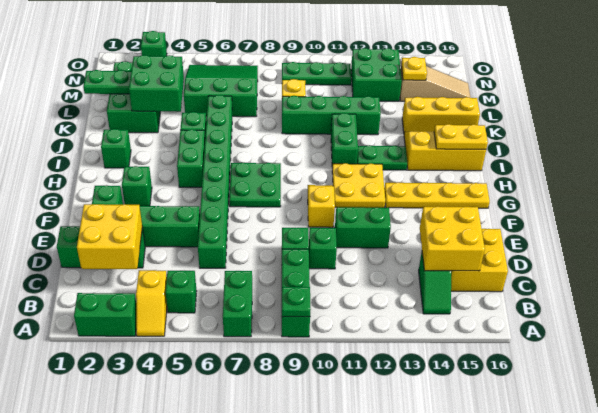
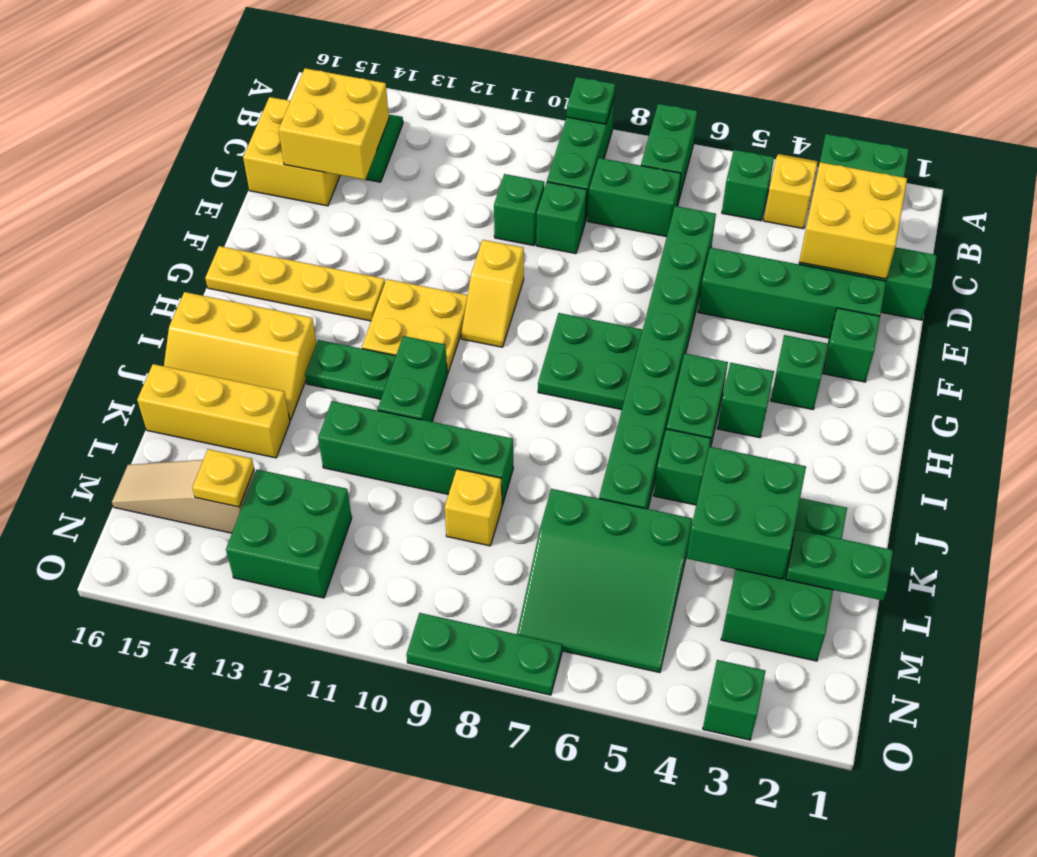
green 1x2 brick [335,207,391,248] -> green 1x2 brick moved to [588,158,681,237]
green 1x1 brick [101,129,131,168] -> green 1x1 brick moved to [717,363,774,438]
yellow 1x2 plate [434,124,488,149] -> none
green 1x3 plate [282,62,351,85] -> green 1x3 plate moved to [406,613,562,695]

